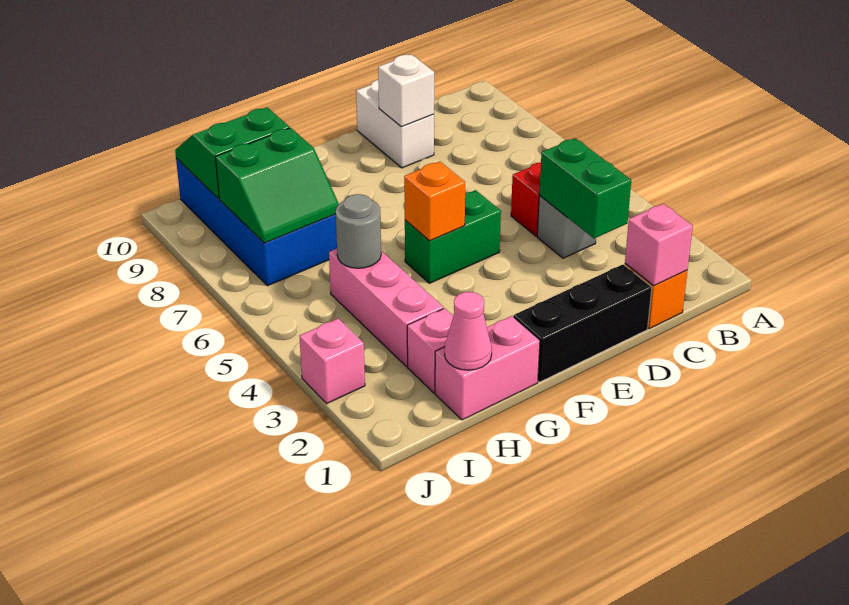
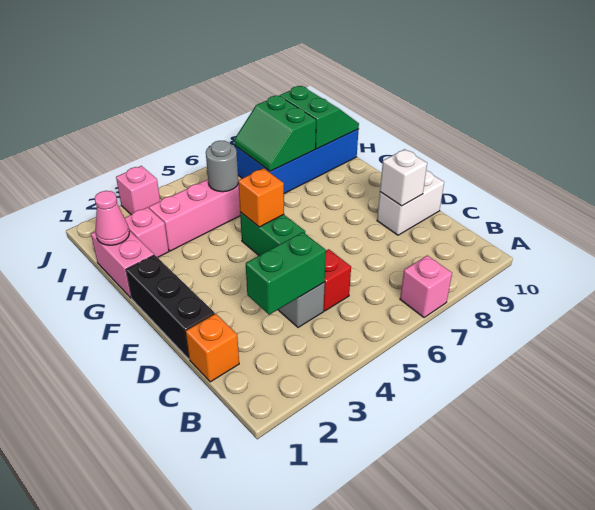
pink 1x1 brick [625,204,693,285] -> pink 1x1 brick moved to [400,255,452,318]

